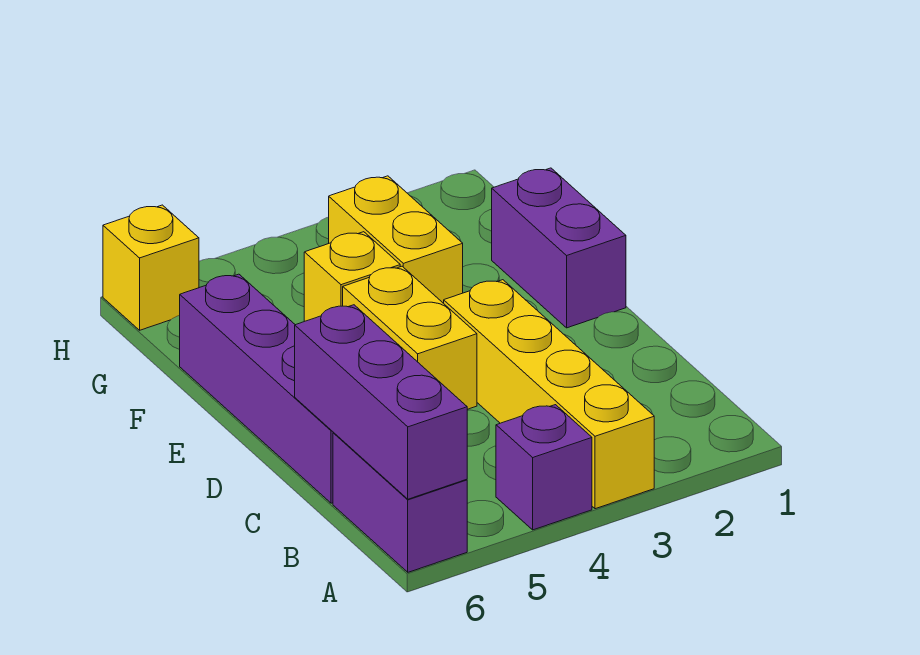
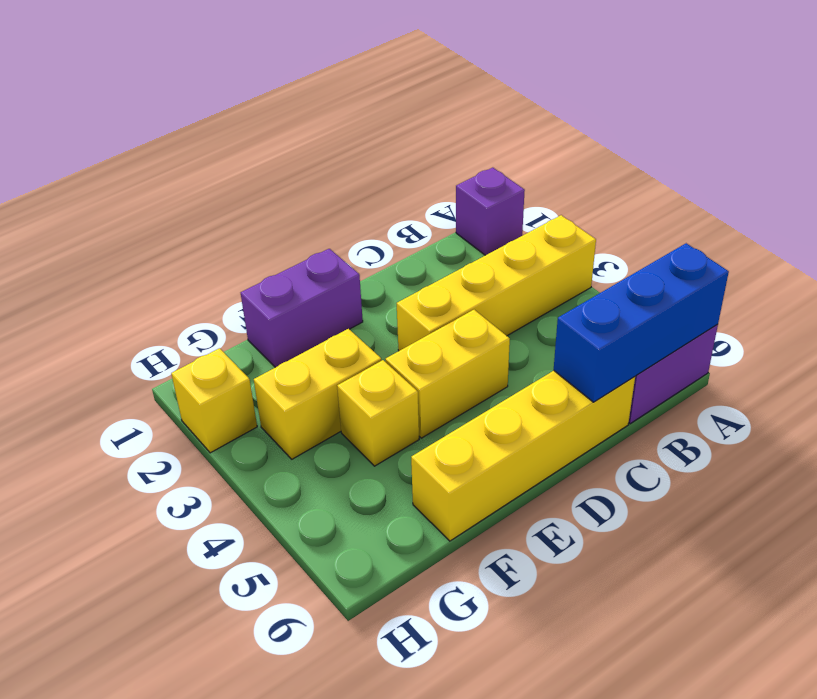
purple 1x1 brick [496,405,592,530] -> purple 1x1 brick moved to [456,168,525,255]
purple 1x3 brick [295,305,467,499] -> blue 1x3 brick [554,243,729,402]
purple 1x4 brick [180,274,333,503] -> yellow 1x4 brick [411,371,635,541]
yellow 1x1 brick [103,205,199,330] -> yellow 1x1 brick moved to [171,348,257,453]

